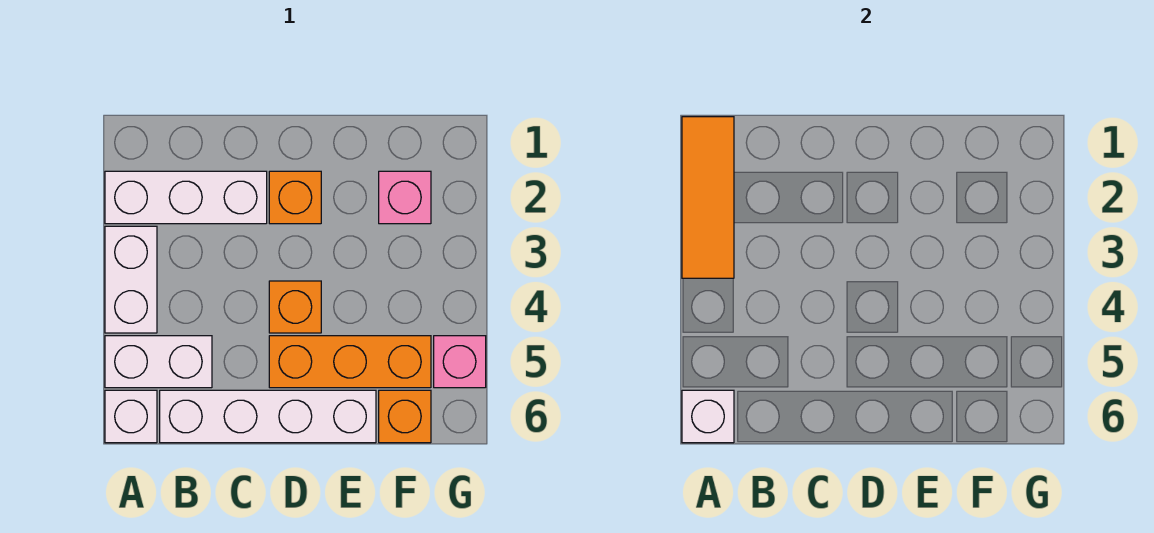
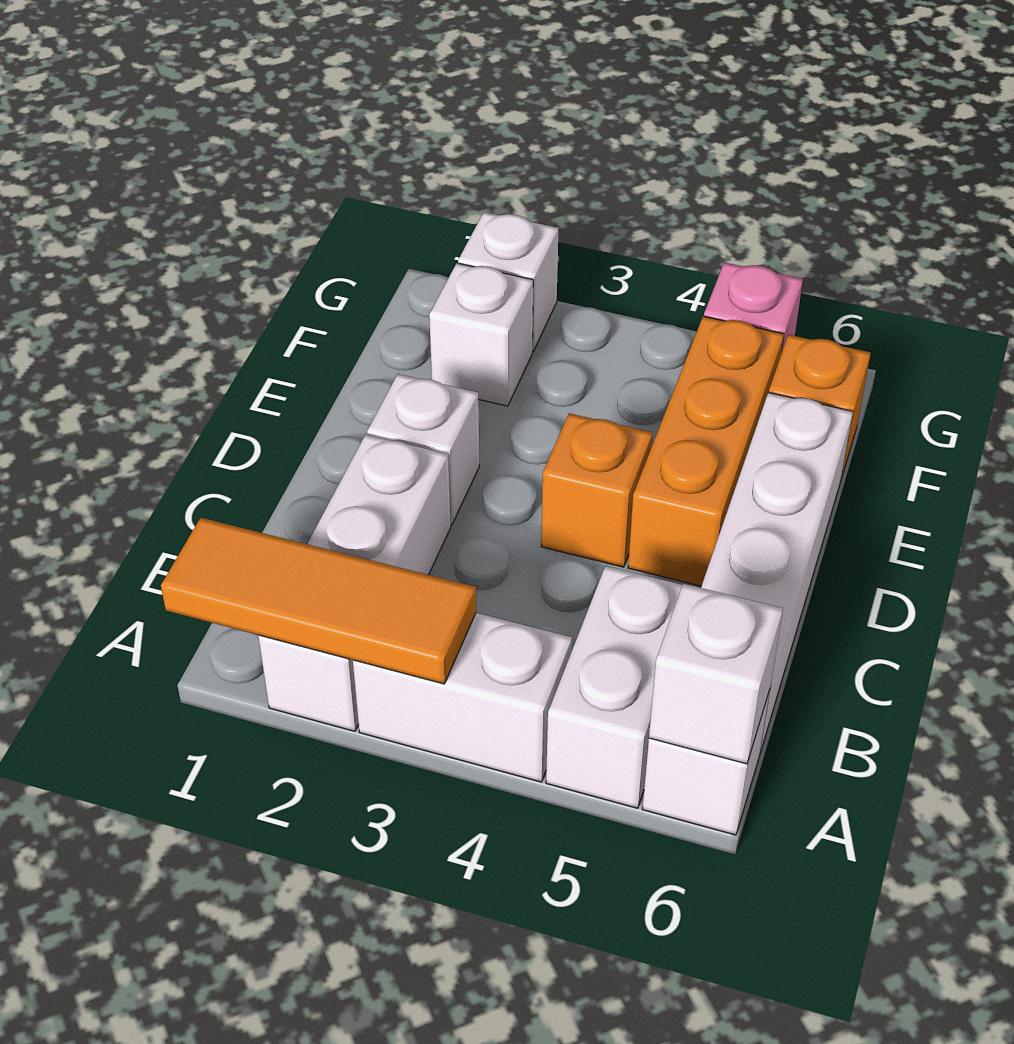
orange 1x1 brick [269,171,321,224] -> white 1x1 brick [367,374,479,525]
pink 1x1 brick [379,171,431,224] -> white 1x1 brick [429,263,533,406]
none -> white 1x1 brick [458,212,559,351]

